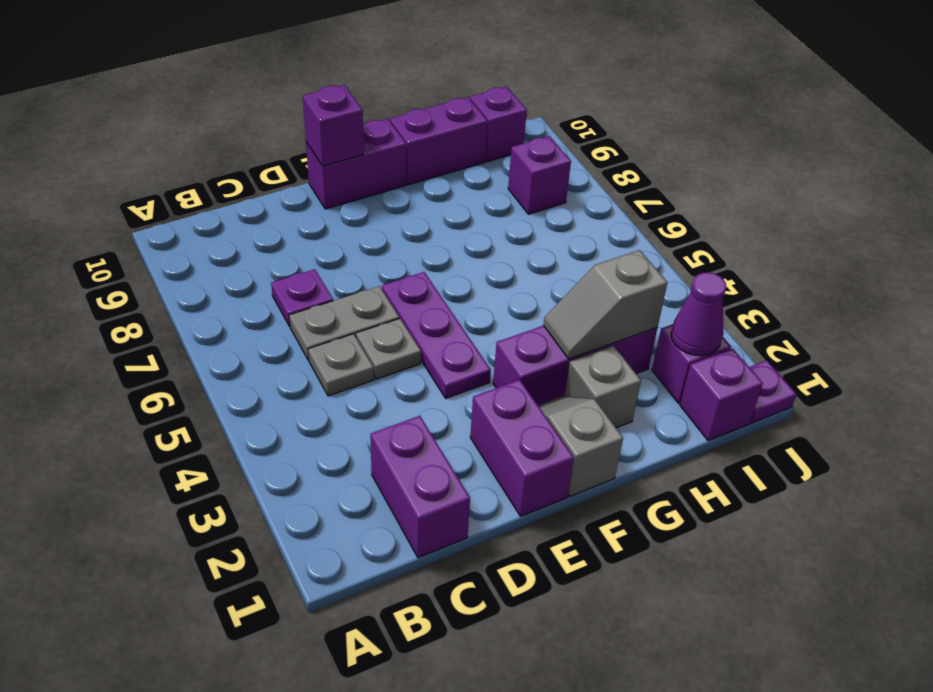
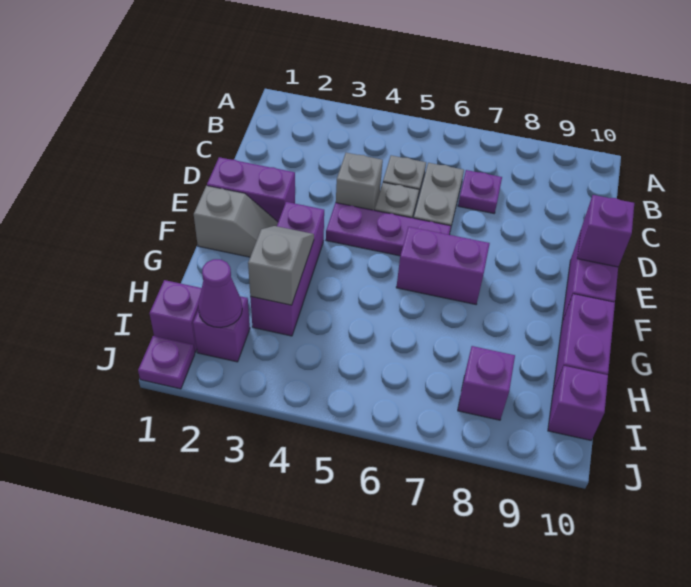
purple 1x2 brick [370,416,470,558] -> purple 1x2 brick moved to [396,227,490,304]
grey 1x1 brick [565,346,641,428] -> grey 1x1 brick moved to [336,153,383,210]

